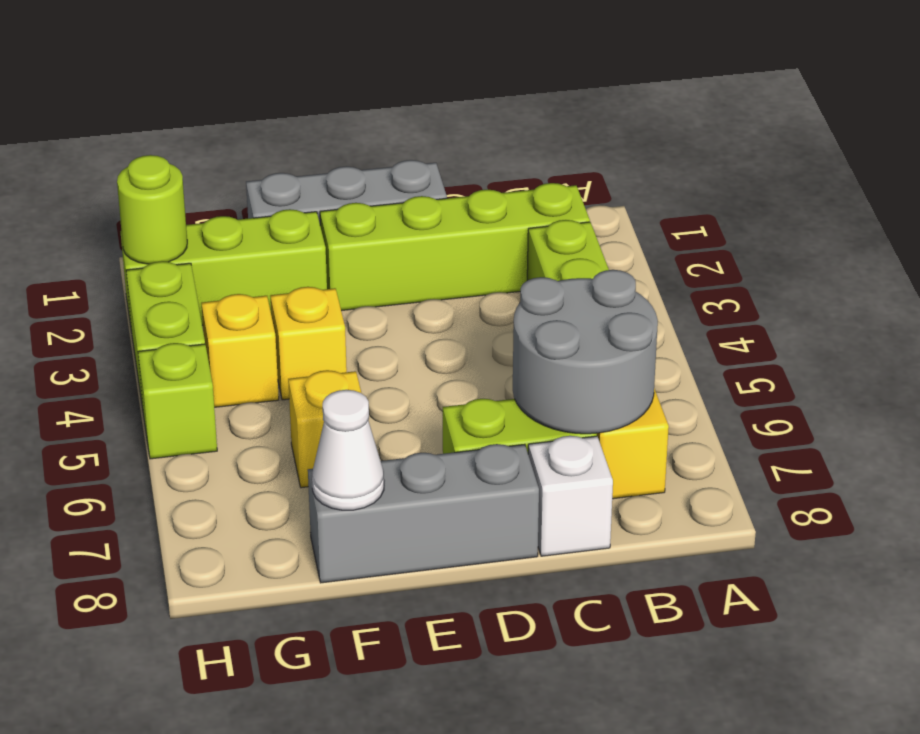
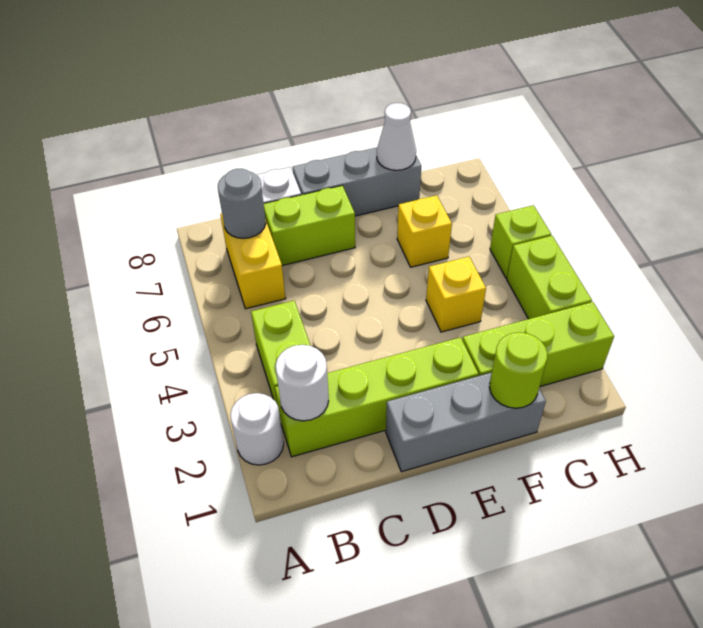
none -> white 1x1 round brick [230,393,284,465]
none -> white 1x1 round brick [276,345,329,421]
grey 2x2 round brick [513,270,658,434] -> grey 1x1 round brick [218,169,266,238]
yellow 1x1 brick [202,294,279,407] -> none
lime 1x1 round brick [117,155,187,264] -> lime 1x1 round brick moved to [489,332,547,408]

